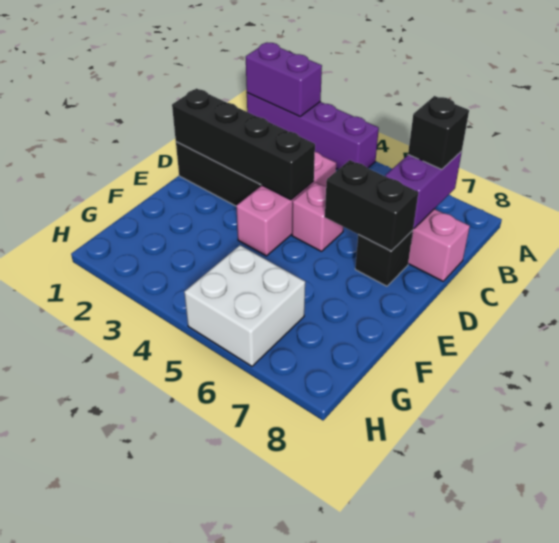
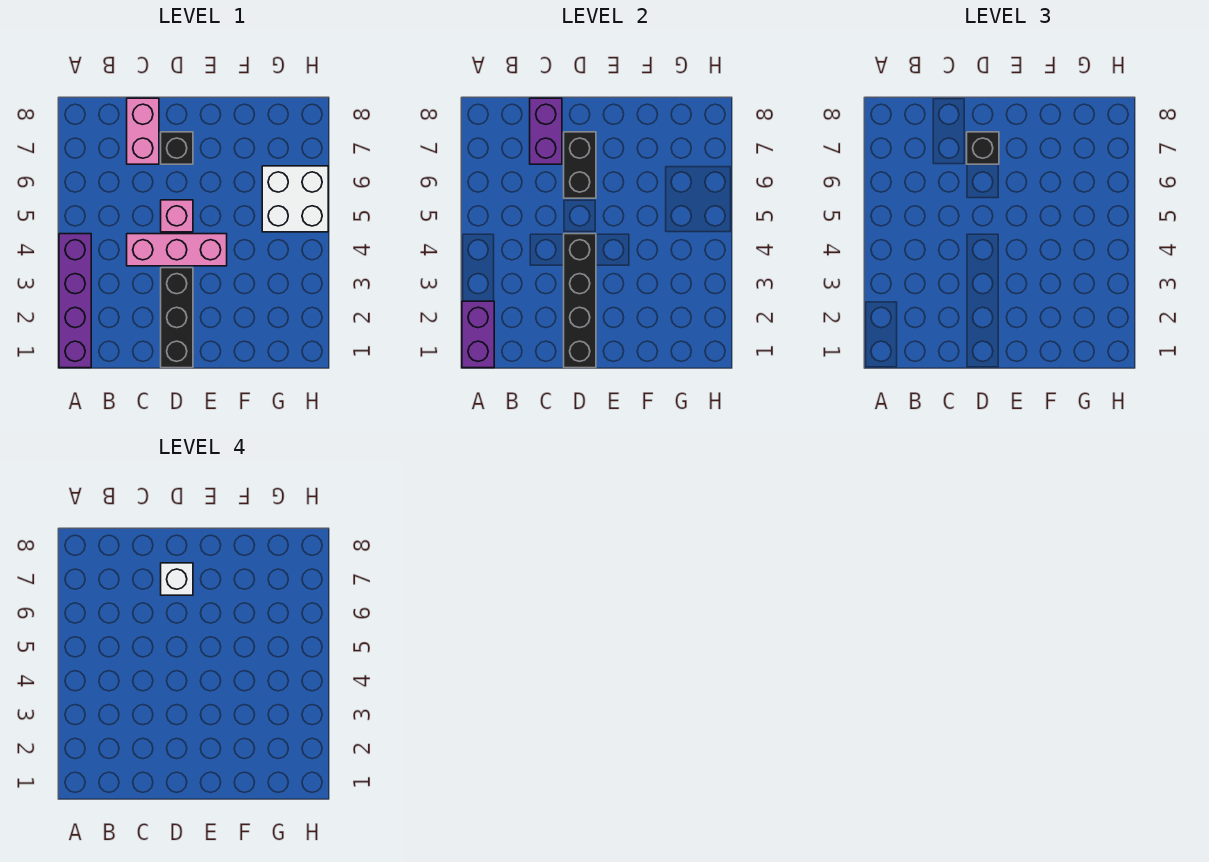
purple 1x2 brick [385,151,462,229] -> purple 1x2 brick turned to [530,98,562,164]
black 1x1 brick [408,96,469,169] -> black 1x1 brick moved to [967,132,999,164]
none -> white 1x1 brick [161,563,193,595]

